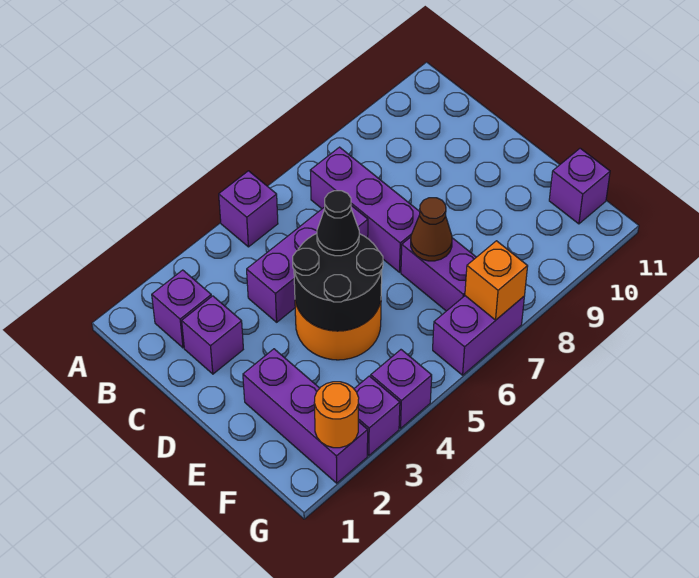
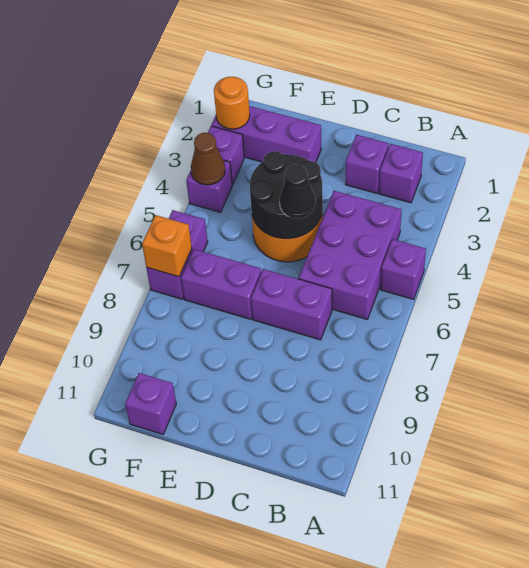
purple 1x3 brick [310,147,420,272] -> purple 1x2 brick [251,269,332,340]
purple 1x3 brick [247,206,368,322] -> purple 2x3 brick [299,191,401,319]
brown 1x1 cone [411,198,452,261] -> brown 1x1 cone moved to [191,133,225,185]

